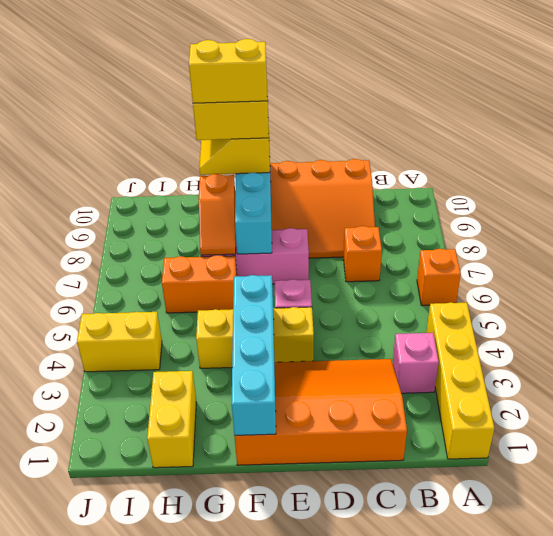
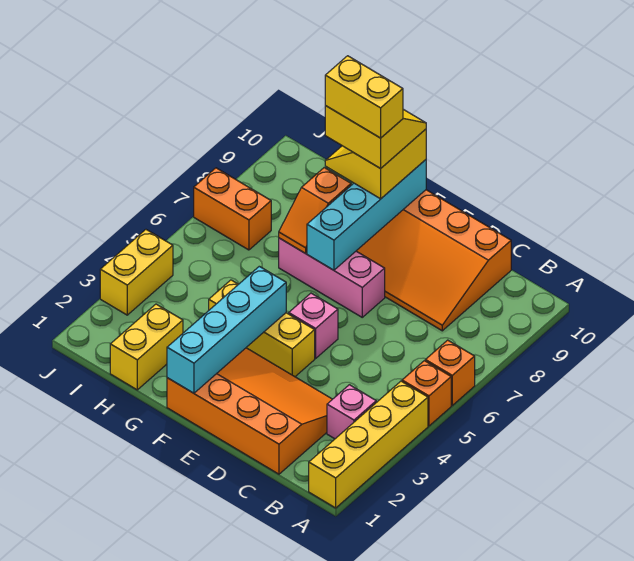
orange 1x1 brick [344,226,382,282] -> orange 1x1 brick moved to [402,361,451,426]
orange 1x2 brick [162,255,237,313] -> orange 1x2 brick moved to [194,168,271,250]
yellow 1x2 brick [77,312,162,372] -> yellow 1x2 brick turned to [100,230,173,315]

